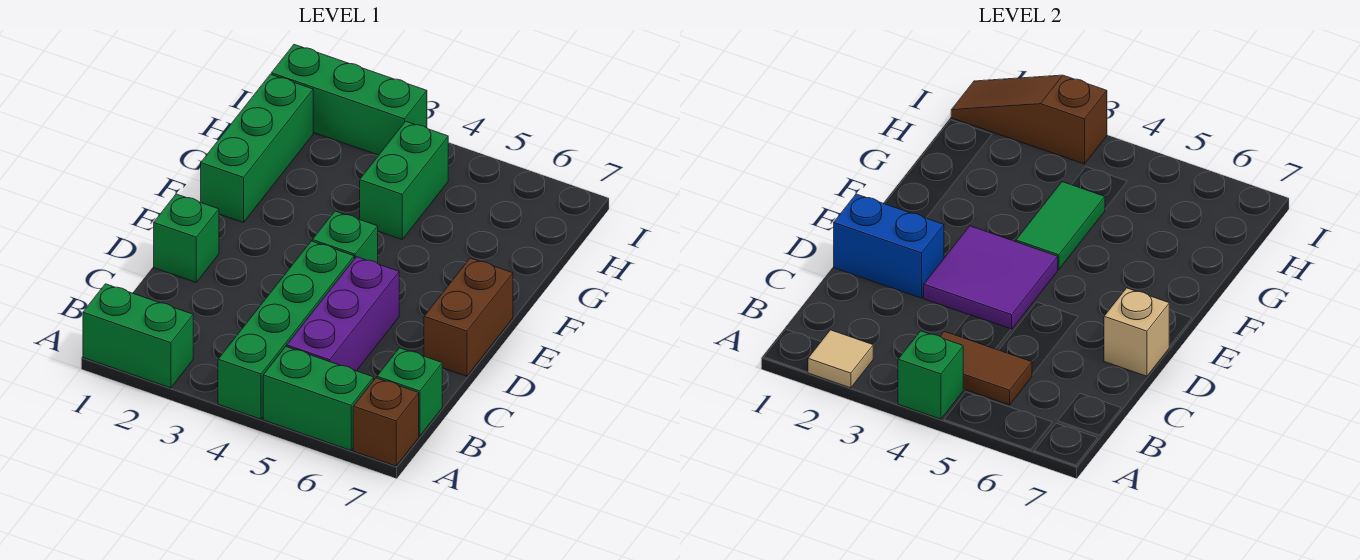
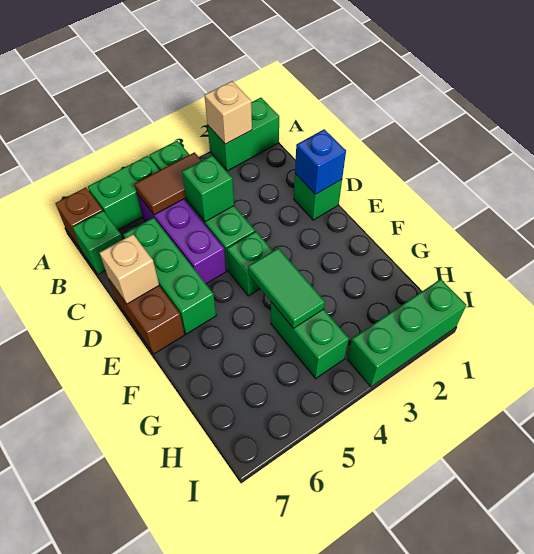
tan 1x1 tile [808,330,873,388] -> tan 1x1 brick [204,81,252,144]
green 1x1 brick [898,331,963,419] -> green 1x1 brick moved to [182,155,234,222]
blue 1x2 brick [834,194,944,298] -> blue 1x1 brick [295,129,346,195]
purple 2x2 tile [924,226,1058,329] -> none
green 1x3 brick [201,74,313,223] -> green 1x3 brick moved to [123,218,216,334]
brown 1x3 slope [951,75,1107,164] -> none

